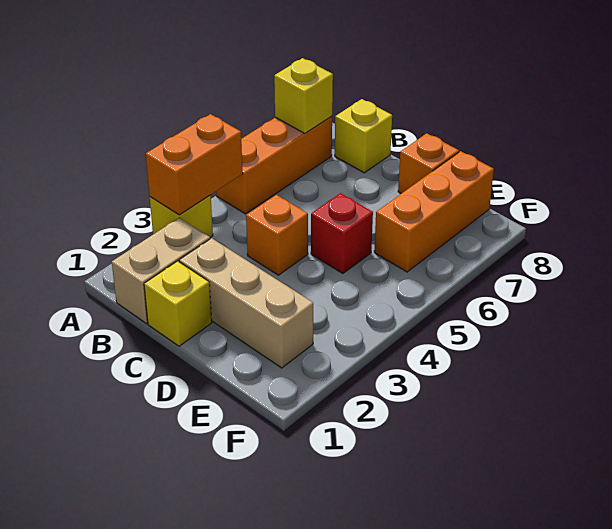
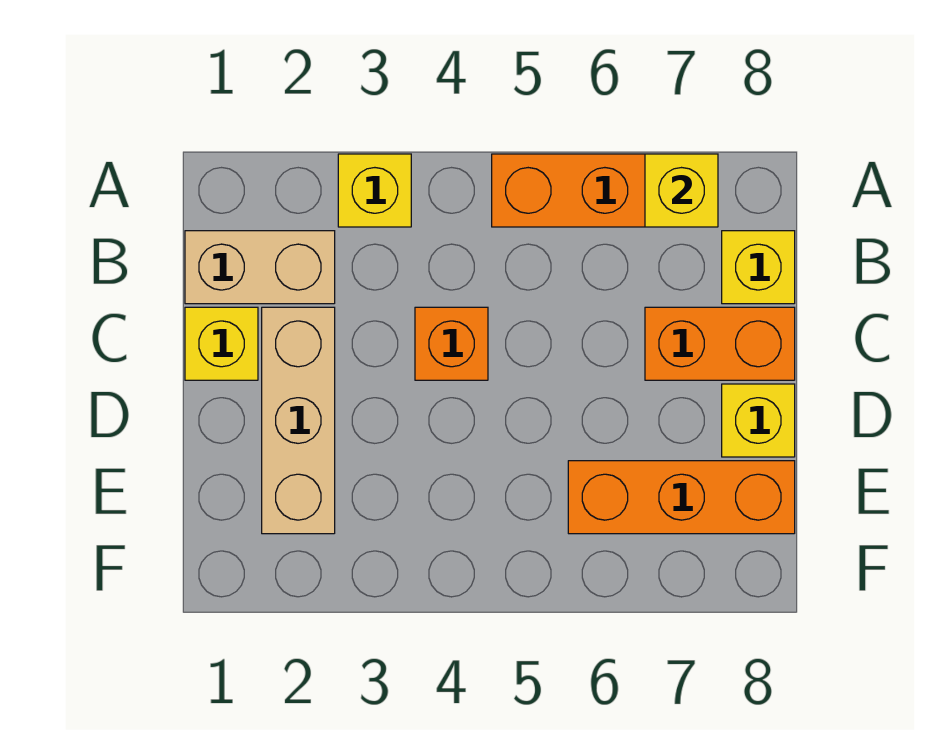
orange 1x2 brick [146,114,243,215] -> orange 1x2 brick moved to [645,307,795,380]
red 1x1 brick [311,193,373,274] -> none
orange 1x1 brick [398,133,459,194] -> yellow 1x1 brick [722,384,795,457]

